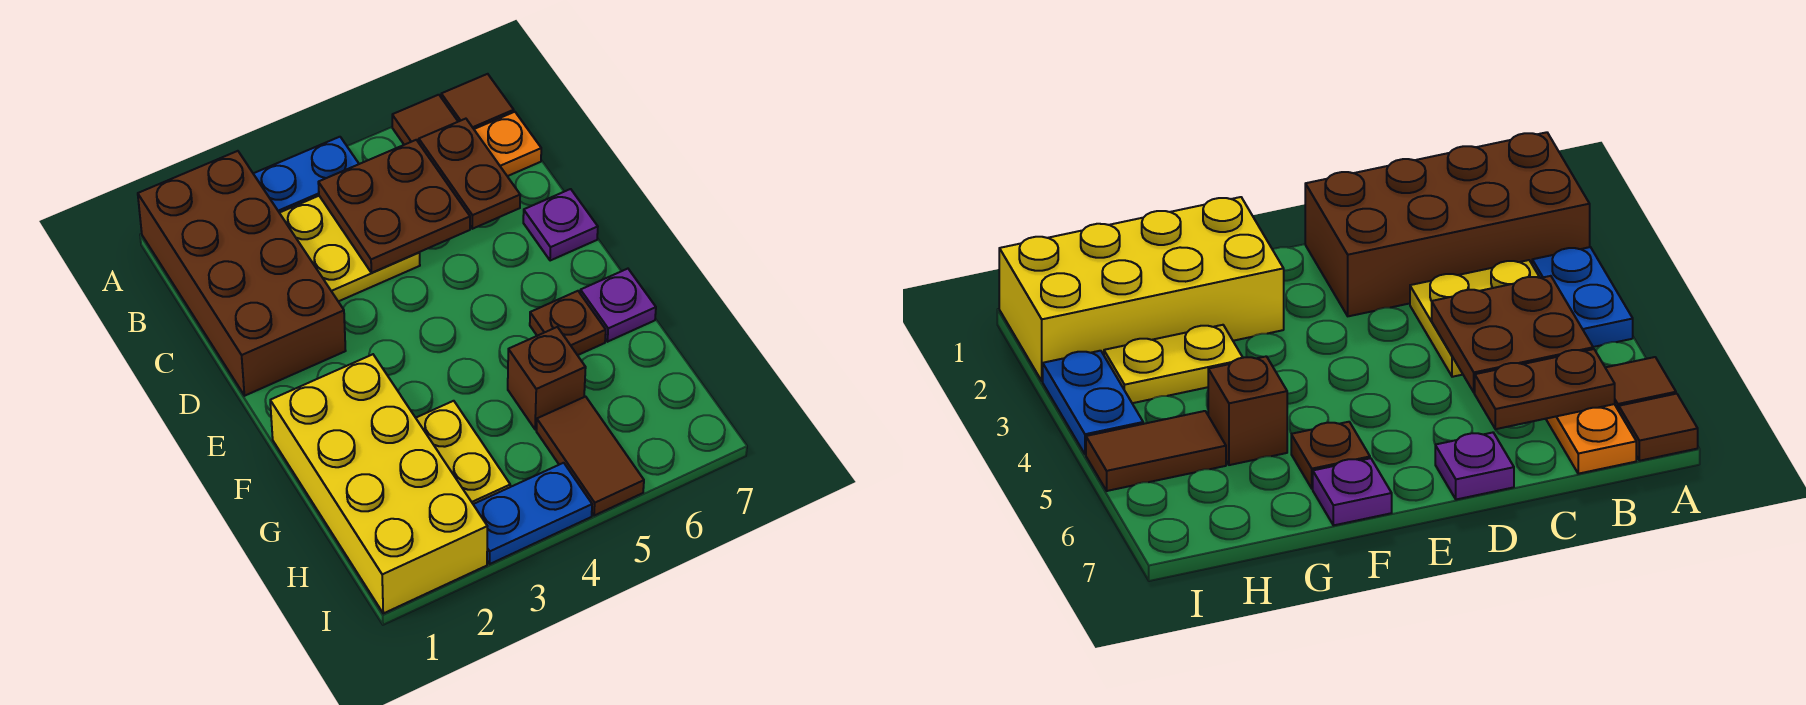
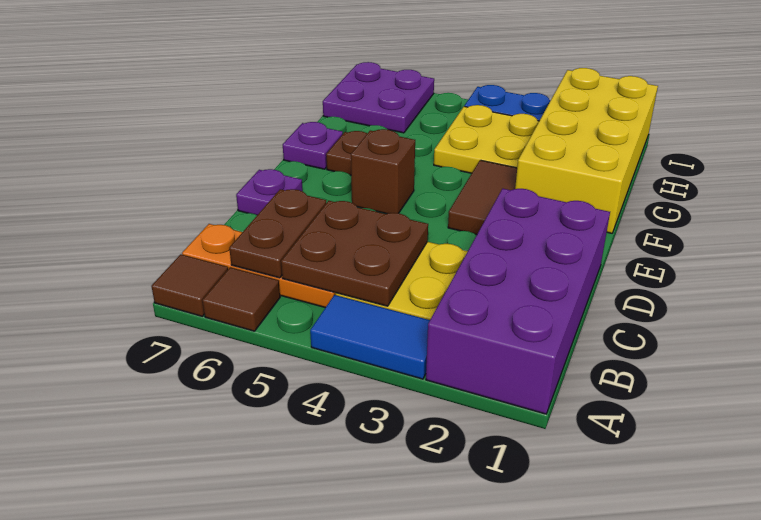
brown 2x4 brick [138,151,346,396] -> purple 2x4 brick [426,189,610,414]
blue 1x2 plate [253,137,359,213] -> blue 1x2 tile [310,295,430,379]
yellow 1x2 plate [416,401,510,504] -> yellow 2x2 plate [434,105,539,173]
brown 1x1 brick [508,327,586,429] -> brown 1x1 brick moved to [351,129,415,214]
brown 1x2 tile [536,397,644,516] -> brown 1x2 tile moved to [448,160,517,235]
none -> purple 2x2 plate [323,62,434,133]

